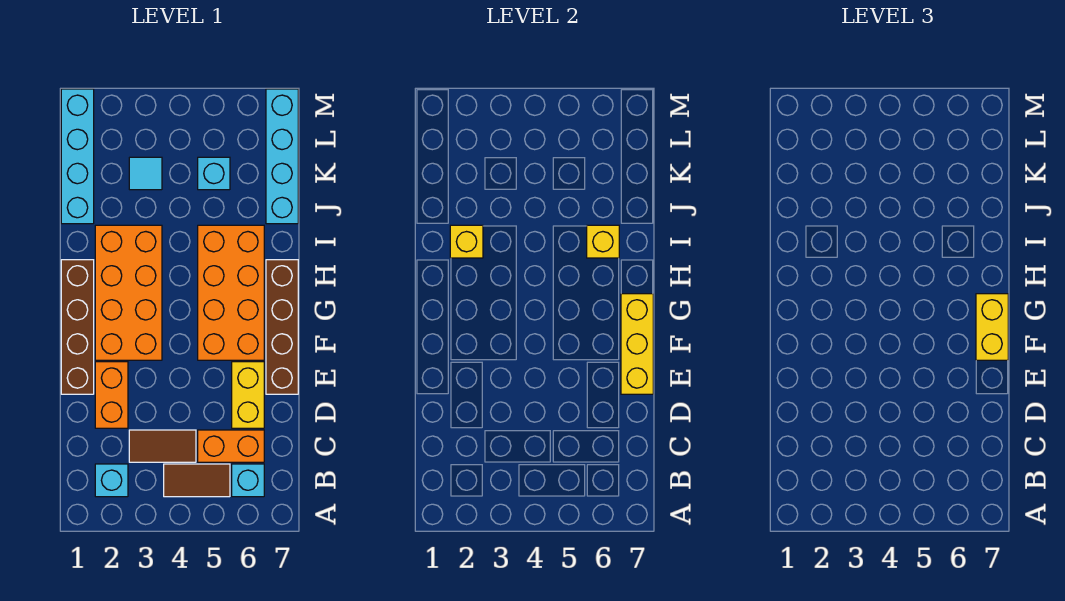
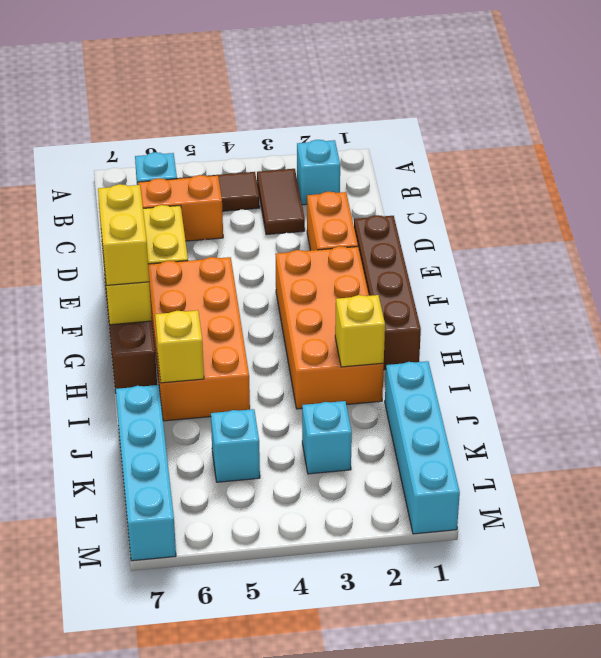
brown 1x2 tile [129,430,196,462] -> brown 1x2 tile turned to [257,169,305,235]
cyan 1x1 tile [129,157,162,190] -> cyan 1x1 brick [302,401,352,474]

